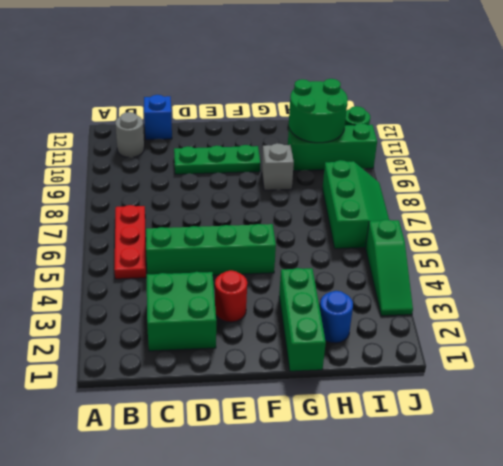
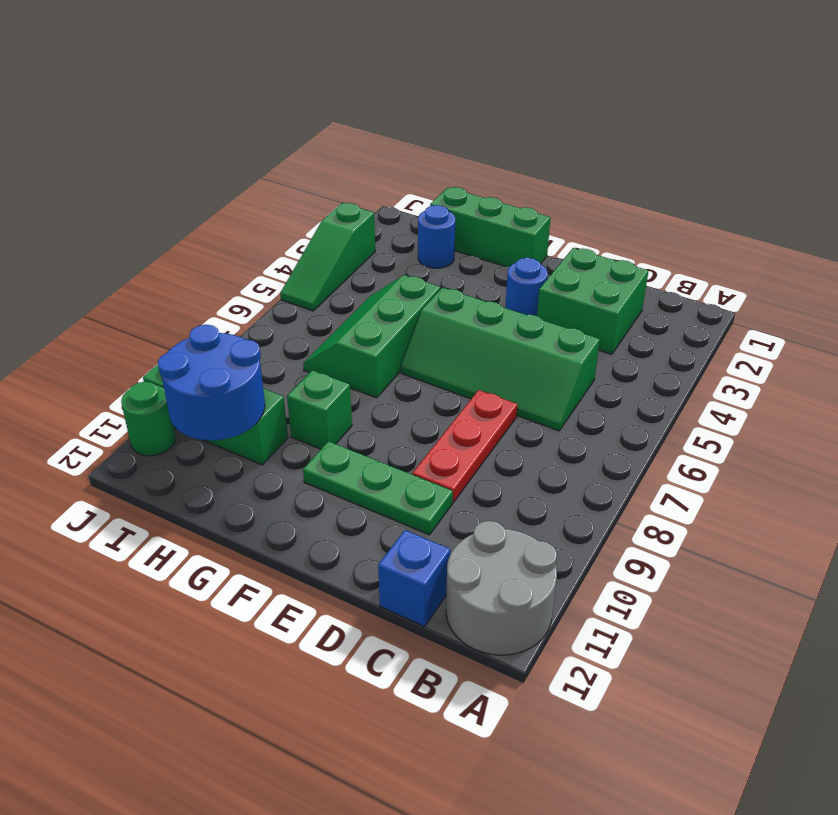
red 1x3 plate [114,205,146,279] -> red 1x3 plate moved to [412,390,518,502]
grey 1x1 round brick [115,112,144,157] -> grey 2x2 round brick [446,521,557,655]
red 1x1 round brick [215,270,247,322] -> blue 1x1 round brick [505,258,548,316]
green 1x3 brick [279,268,326,371] -> green 1x3 brick turned to [430,187,551,267]
grey 1x1 brick [262,143,294,190] -> green 1x1 brick [287,370,352,449]
green 2x2 round brick [289,79,348,143] -> blue 2x2 round brick [158,325,265,440]
green 2x3 slope [322,160,389,249] -> green 2x3 slope moved to [303,275,440,398]
green 1x3 slope [365,220,413,316] -> green 1x3 slope turned to [280,203,375,311]

